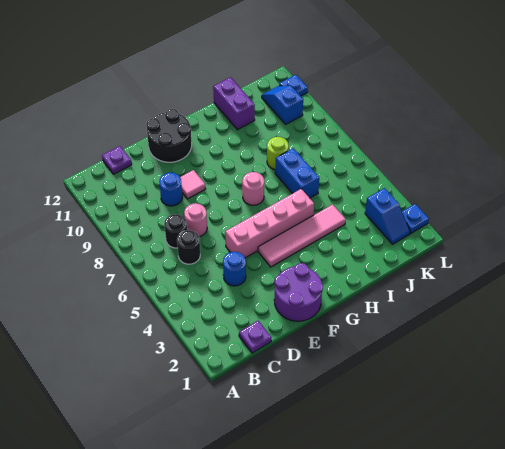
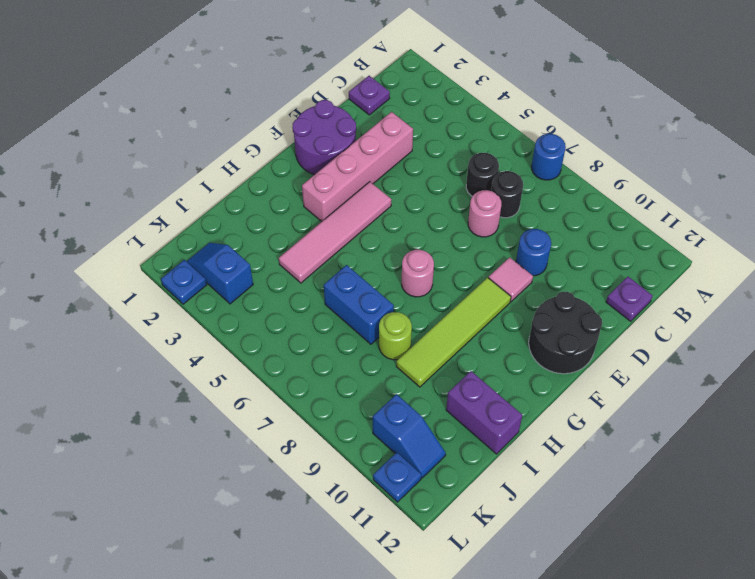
blue 1x1 round brick [223,252,246,286] -> blue 1x1 round brick moved to [531,134,566,180]
pink 1x4 brick [225,189,314,258] -> pink 1x4 brick moved to [302,112,413,222]
none -> lime 1x4 tile [396,278,511,387]

